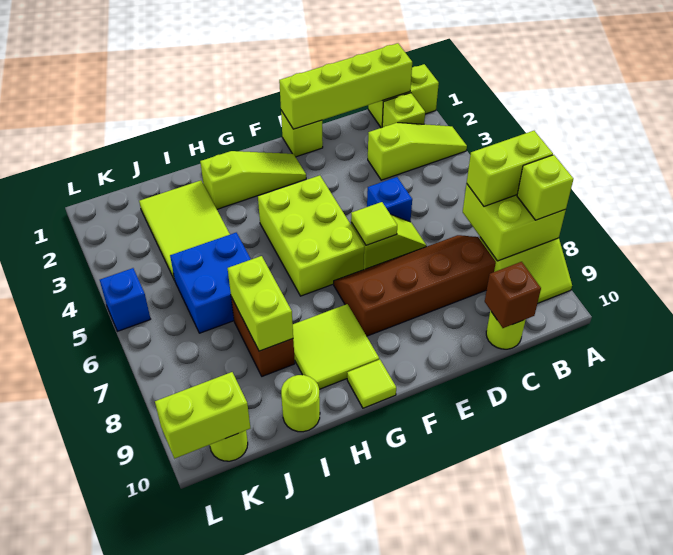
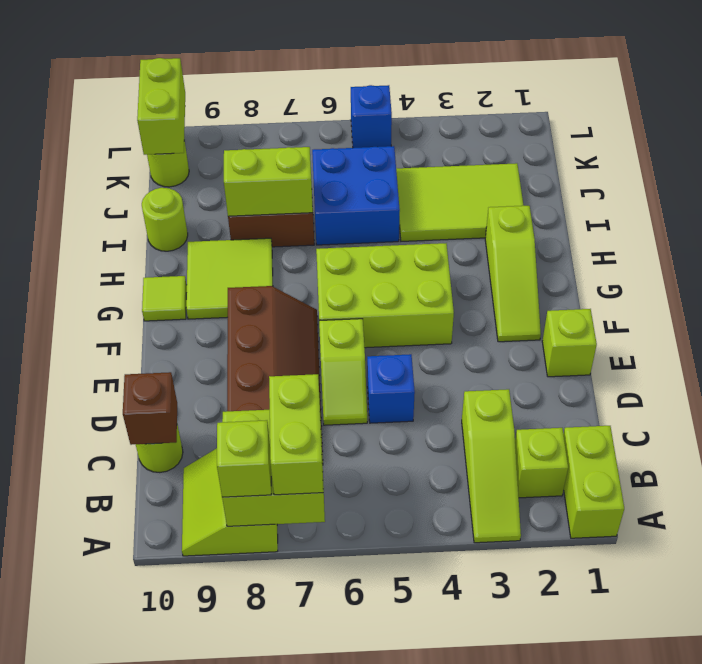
lime 1x4 brick [279,43,412,129] -> none
lime 1x1 tile [351,202,397,245] -> none

